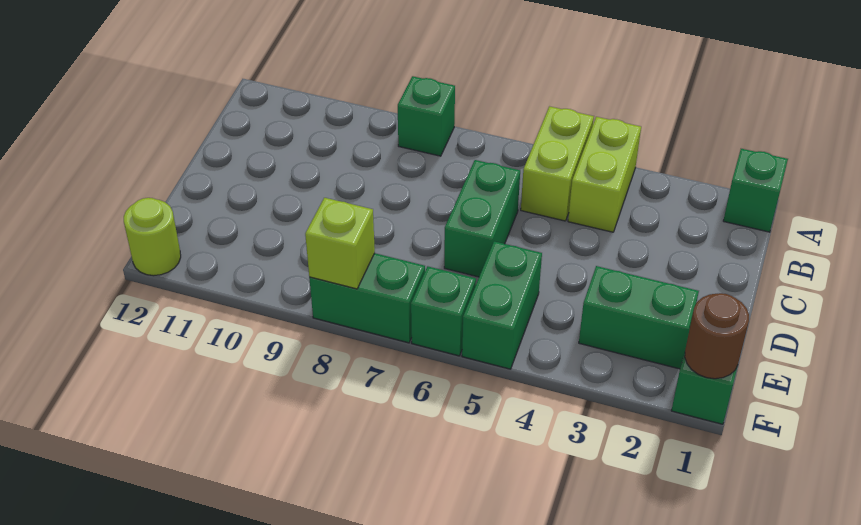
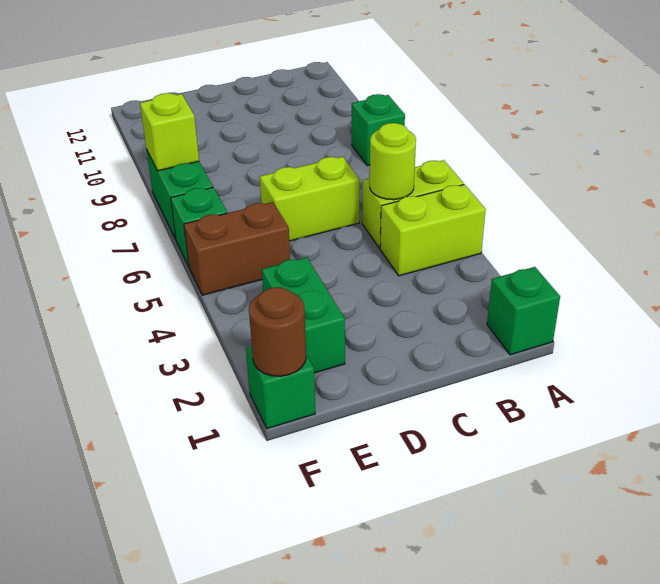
green 1x2 brick [444,160,520,277] -> lime 1x2 brick [260,157,360,241]
green 1x2 brick [462,241,542,369] -> brown 1x2 brick [184,202,290,295]
lime 1x1 round brick [124,198,181,276] -> lime 1x1 round brick moved to [370,123,416,200]

